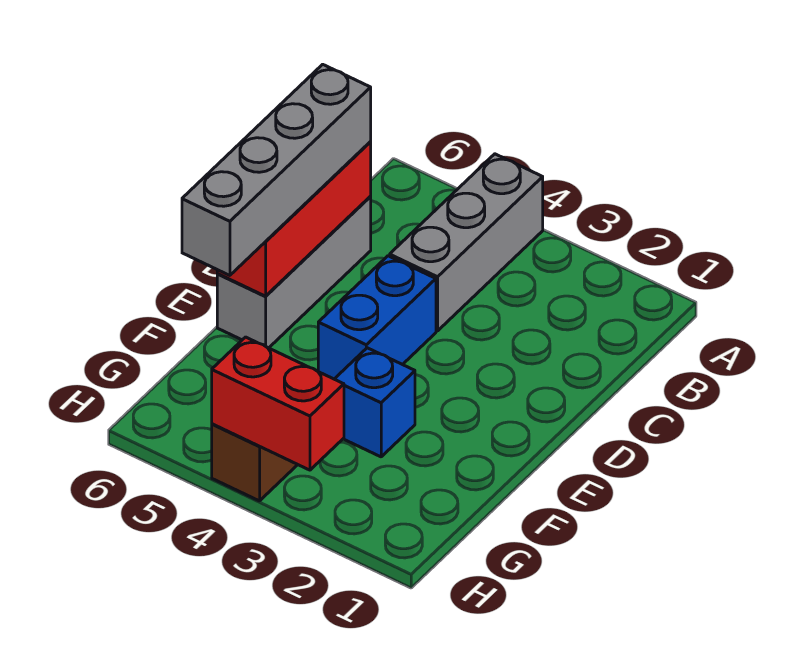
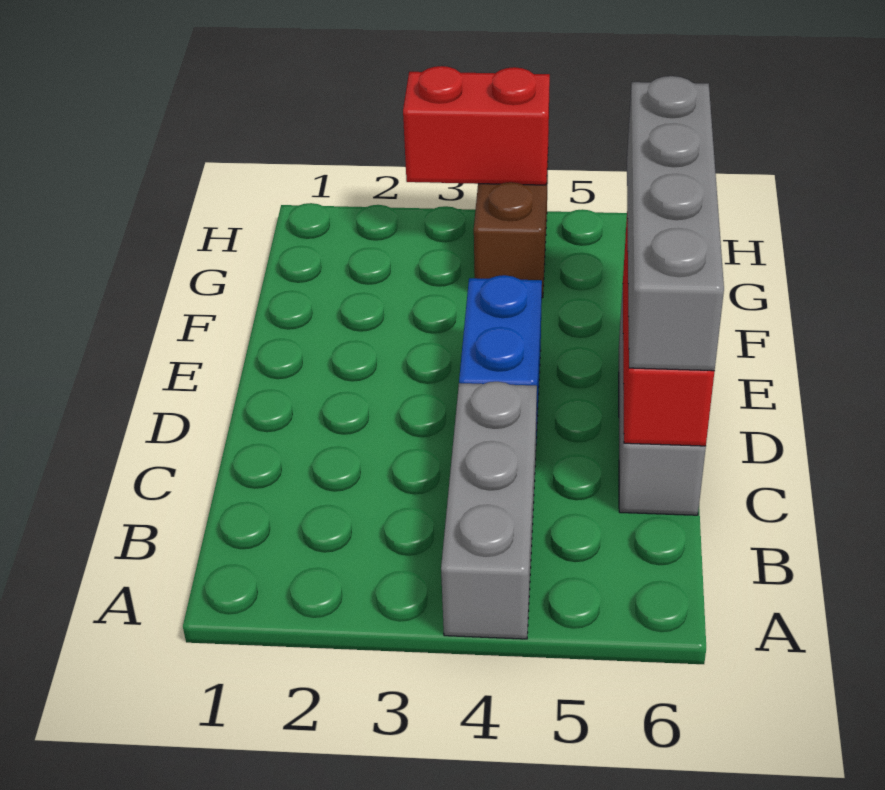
blue 1x1 brick [335,348,415,457] -> none

